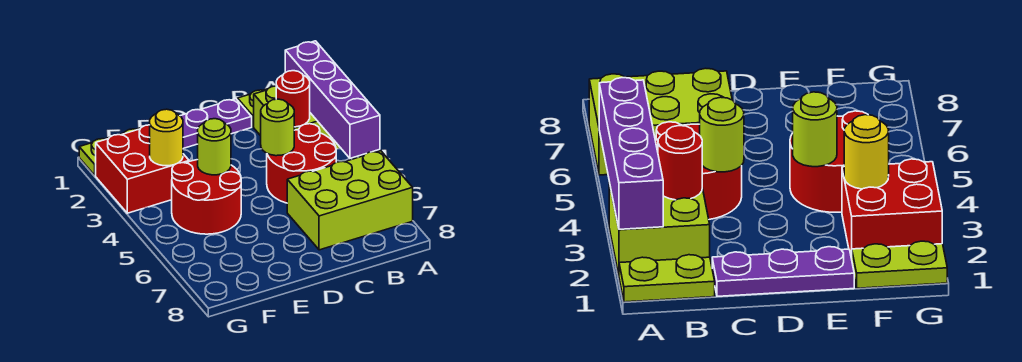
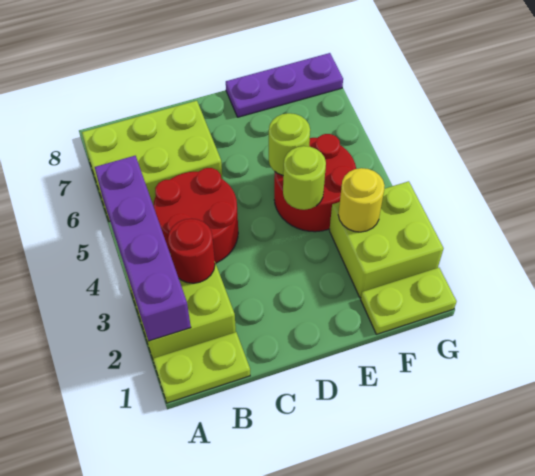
purple 1x3 plate [181,99,252,148] -> purple 1x3 plate moved to [226,53,343,117]
lime 1x1 round brick [261,99,294,156] -> lime 1x1 round brick moved to [269,113,310,175]
red 2x2 brick [96,125,189,213] -> lime 2x2 brick [329,181,444,298]

